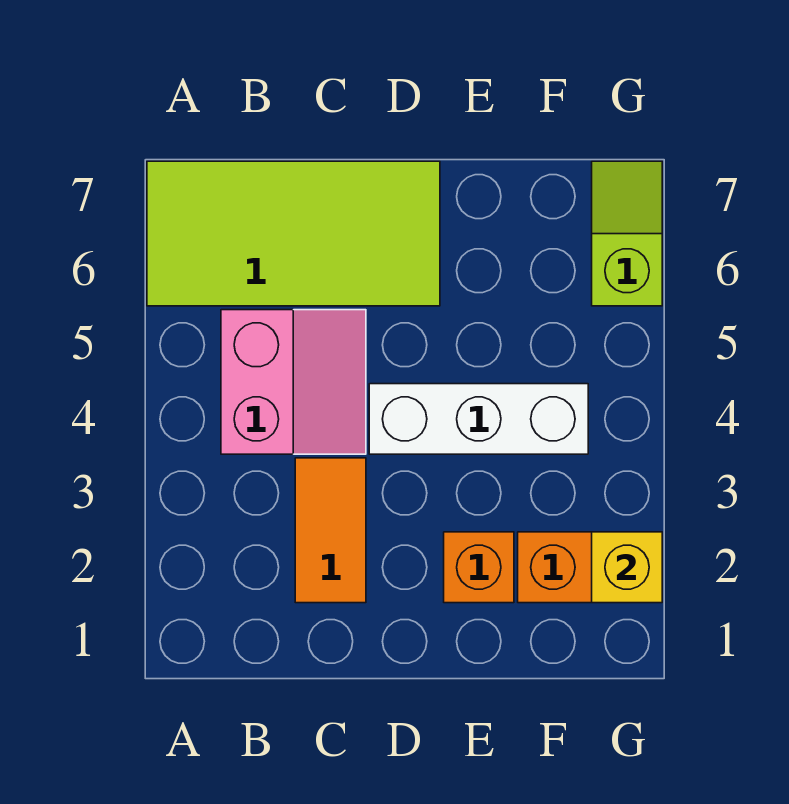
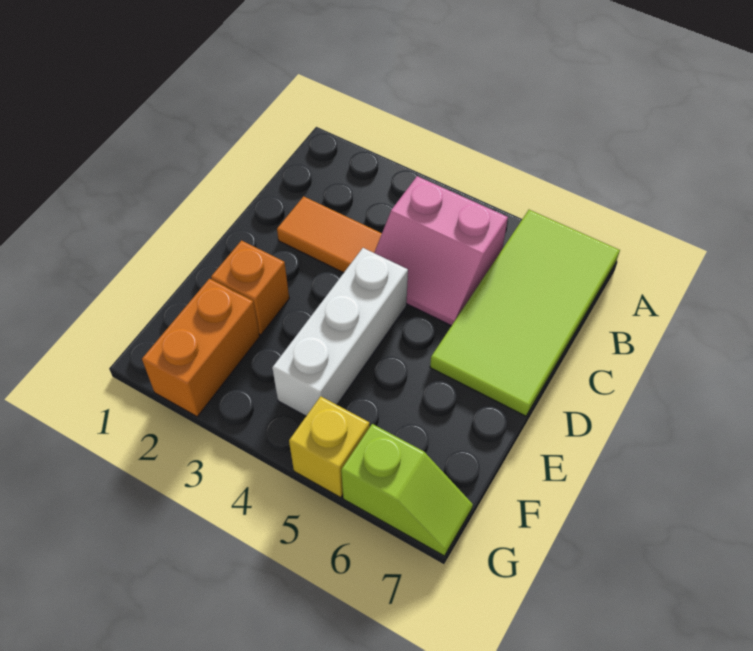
yellow 1x1 brick [592,532,662,603] -> yellow 1x1 brick moved to [289,396,370,498]

